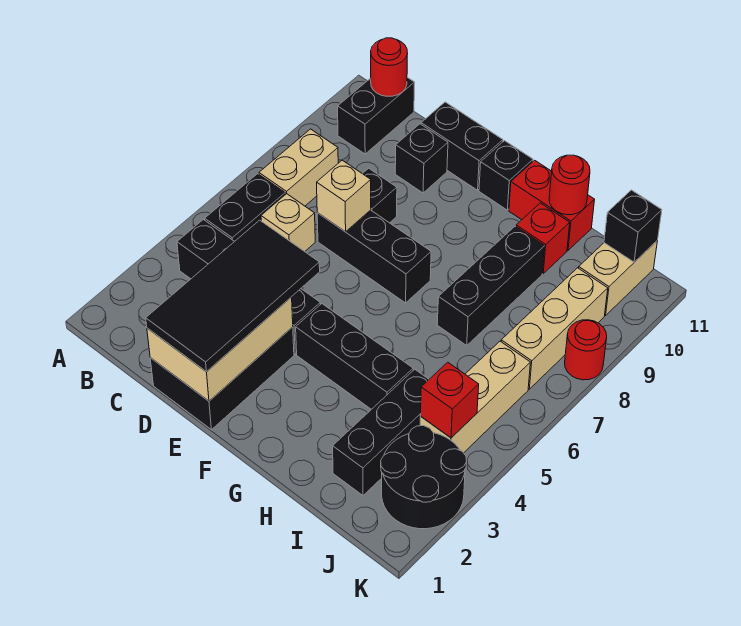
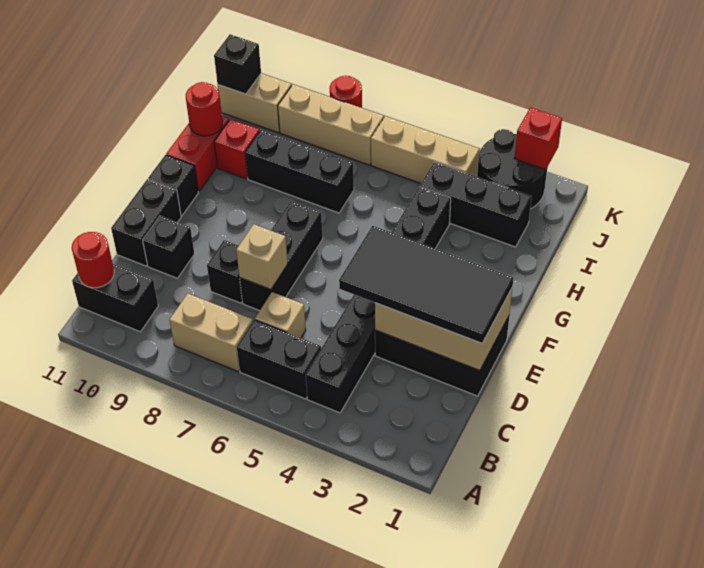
red 1x1 brick [420,362,479,438] -> red 1x1 brick moved to [514,108,562,170]

